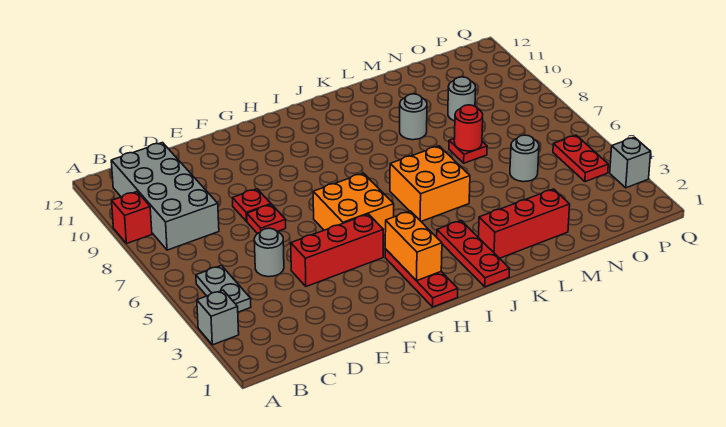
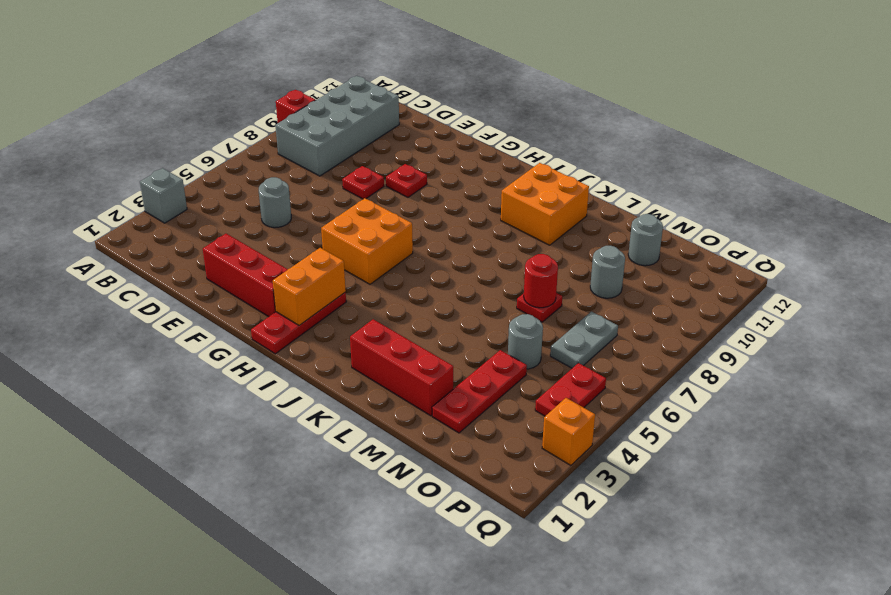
grey 1x2 plate [196,266,251,312] -> grey 1x2 plate moved to [550,312,618,368]
red 1x3 brick [291,214,383,287] -> red 1x3 brick moved to [203,234,288,317]
red 1x1 plate [247,204,286,234] -> red 1x1 plate moved to [386,164,427,197]
red 1x3 plate [437,220,510,287] -> red 1x3 plate moved to [432,350,527,433]
orange 2x2 brick [390,146,470,221] -> orange 2x2 brick moved to [501,163,589,245]
grey 1x1 round brick [400,94,427,140] -> grey 1x1 round brick moved to [628,214,663,266]
grey 1x1 brick [610,137,651,188] -> orange 1x1 brick [542,398,595,465]

